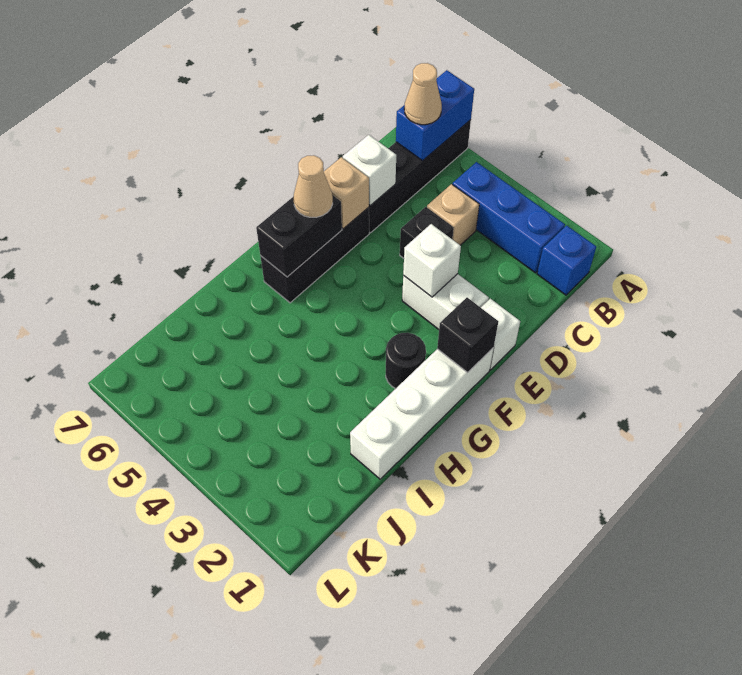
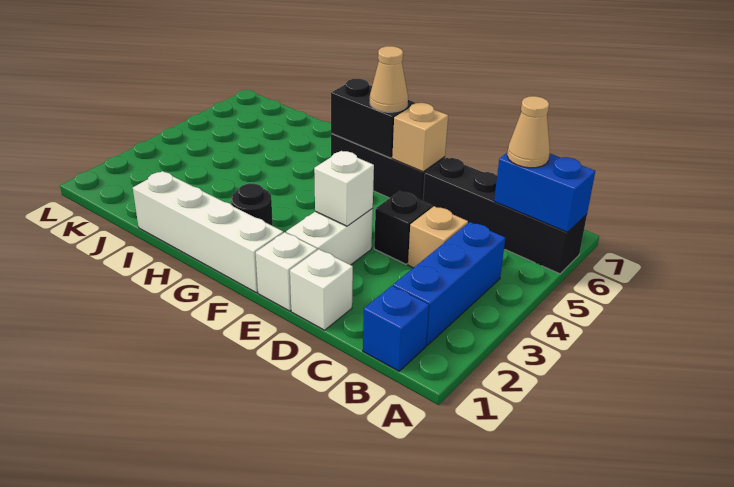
white 1x1 brick [343,135,396,206] -> white 1x1 brick moved to [290,249,353,330]
black 1x1 brick [437,298,498,373] -> none

